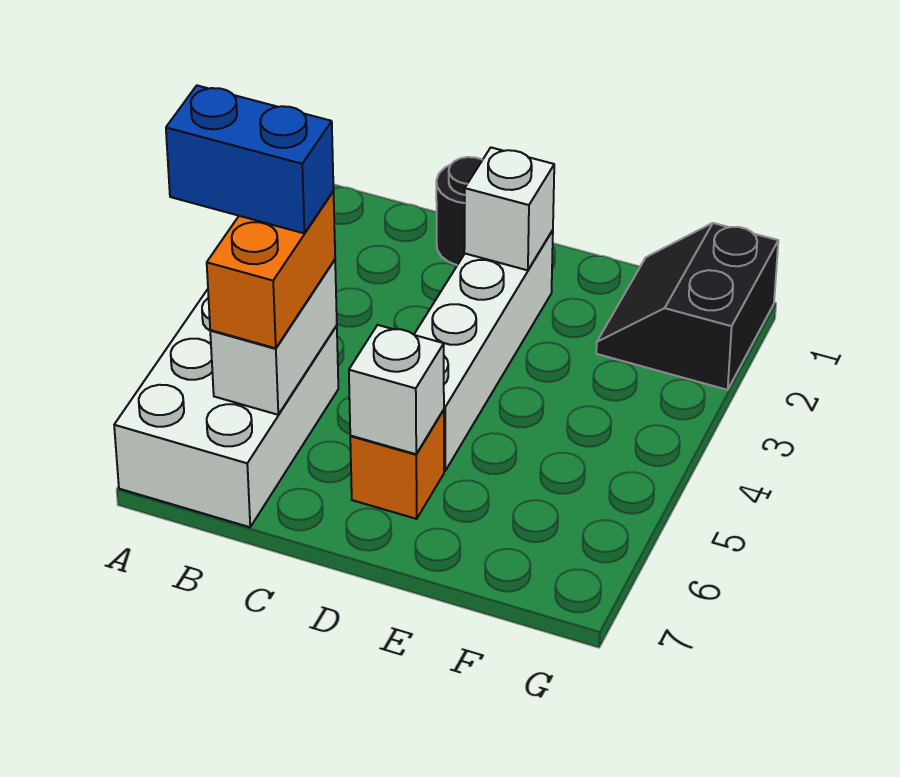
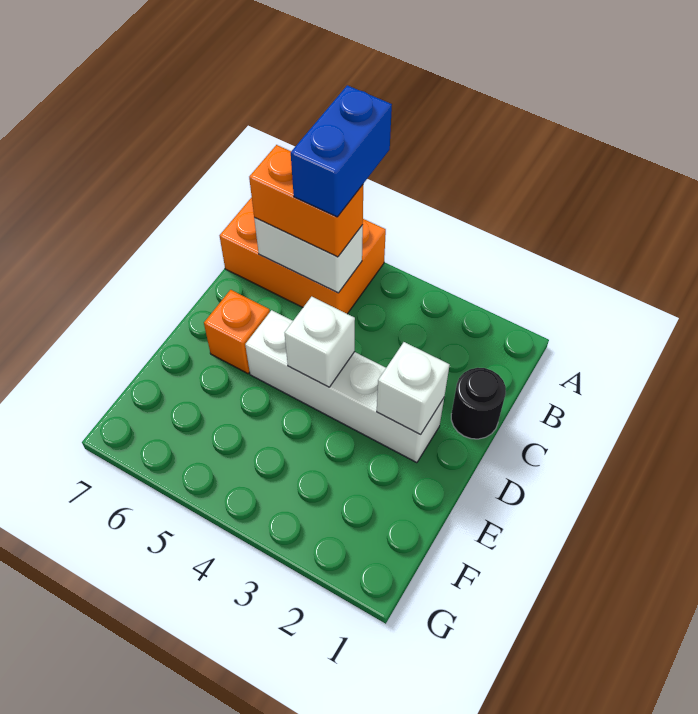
white 2x3 brick [114,290,338,527] -> orange 2x3 brick [220,197,386,314]
white 1x1 brick [349,325,444,454] -> white 1x1 brick moved to [285,297,355,387]
black 2x2 slope [596,223,778,390] -> none

